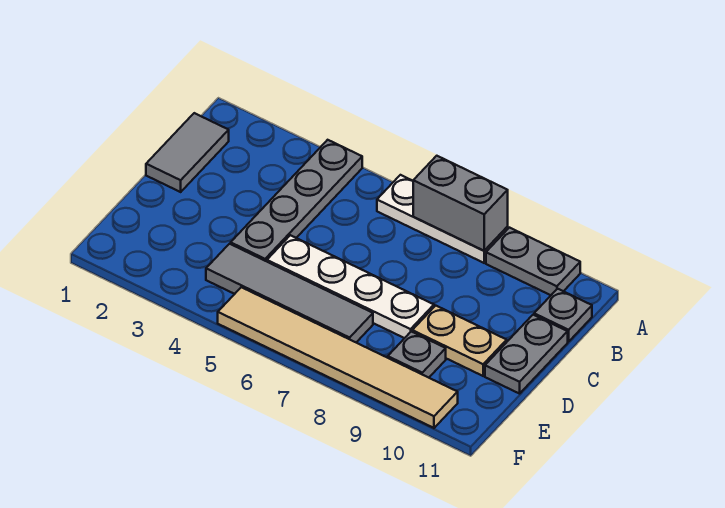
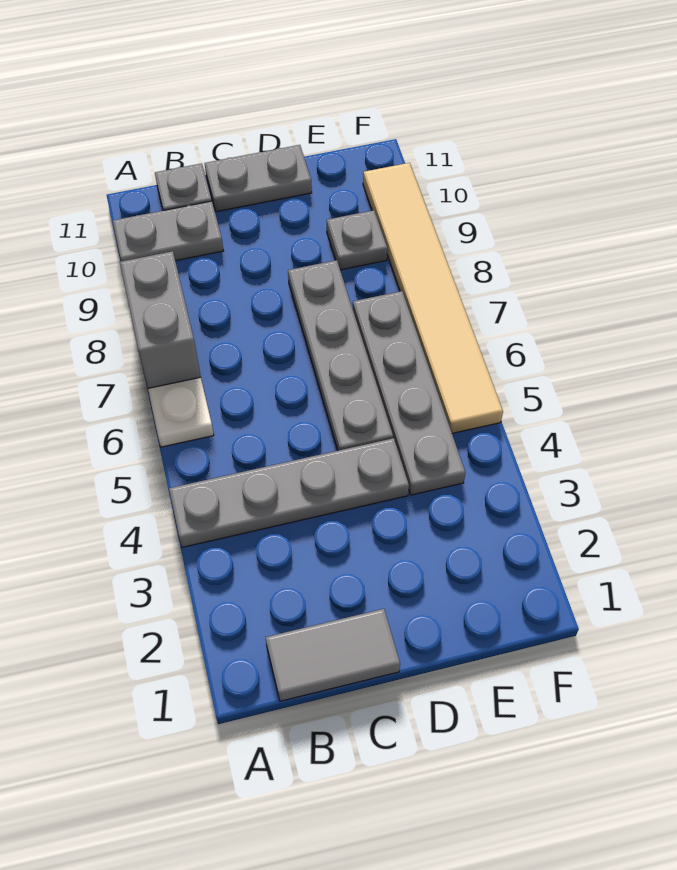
grey 1x2 plate [486,228,580,295] -> grey 1x2 plate turned to [113,201,223,261]
white 1x4 plate [267,235,434,338] -> grey 1x4 plate [288,260,393,451]
tan 1x2 plate [412,306,507,376] -> none
grey 1x4 tile [206,244,373,342] -> grey 1x4 plate [353,291,465,495]

